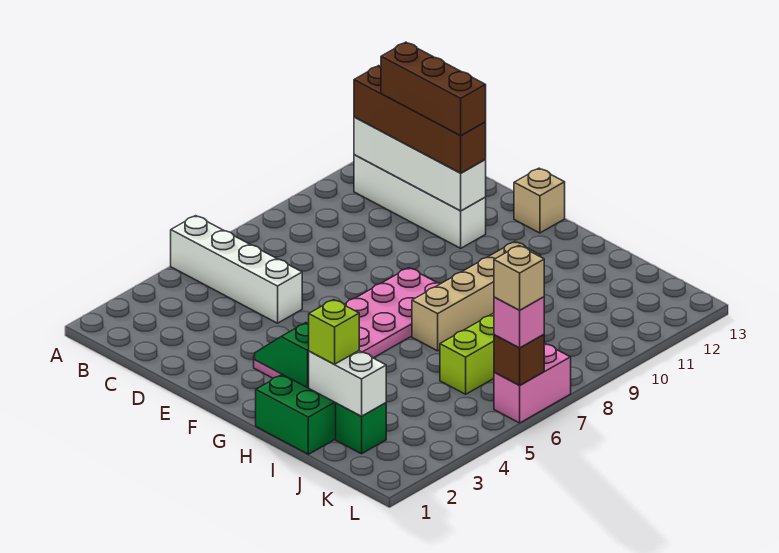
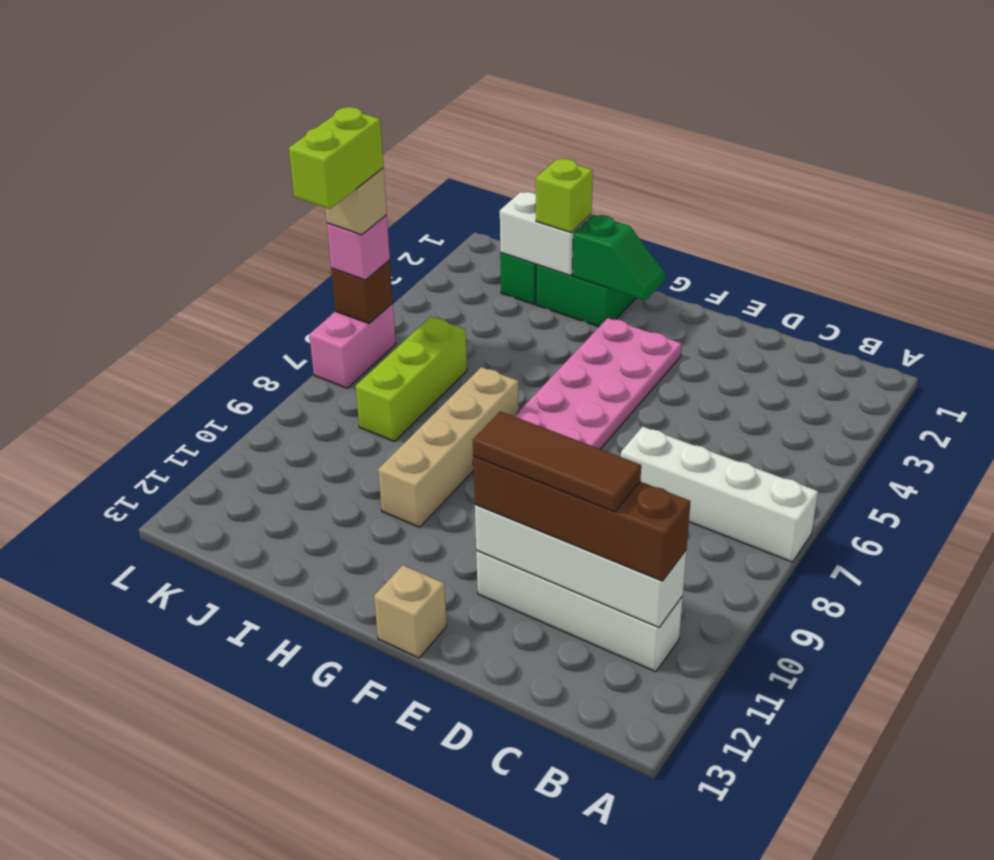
white 1x4 brick [171,216,302,323] -> white 1x4 brick moved to [621,426,818,562]
brown 1x3 brick [381,42,486,136] -> brown 1x3 tile [473,411,641,512]
none -> lime 1x2 brick [289,107,384,209]

